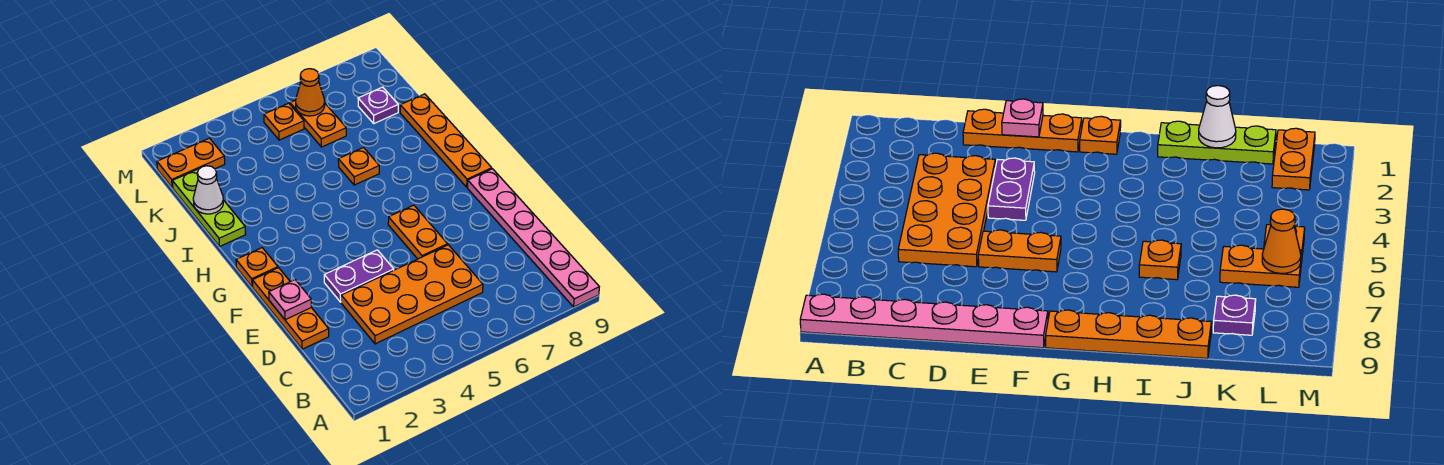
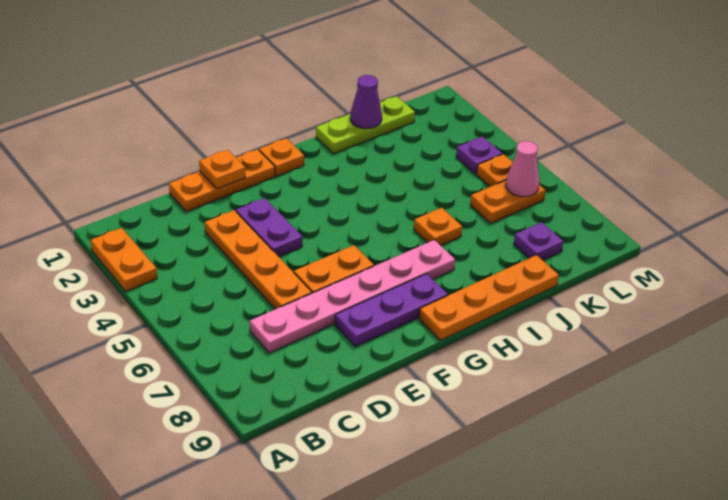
pink 1x6 plate [468,169,599,307] -> pink 1x6 plate moved to [250,240,455,353]
orange 2x4 plate [341,245,483,344] -> orange 1x4 plate [205,210,312,309]
pink 1x1 plate [269,280,312,320] -> orange 1x1 plate [199,150,245,189]
none -> purple 1x3 plate [335,274,448,346]
white 1x1 cone [193,166,223,214] -> purple 1x1 cone [350,75,382,129]
orange 1x2 plate [157,138,225,188] -> orange 1x2 plate moved to [91,228,157,291]
none -> purple 1x1 plate [456,136,502,174]
orange 1x1 cone [296,69,325,116] -> pink 1x1 cone [506,141,539,197]

